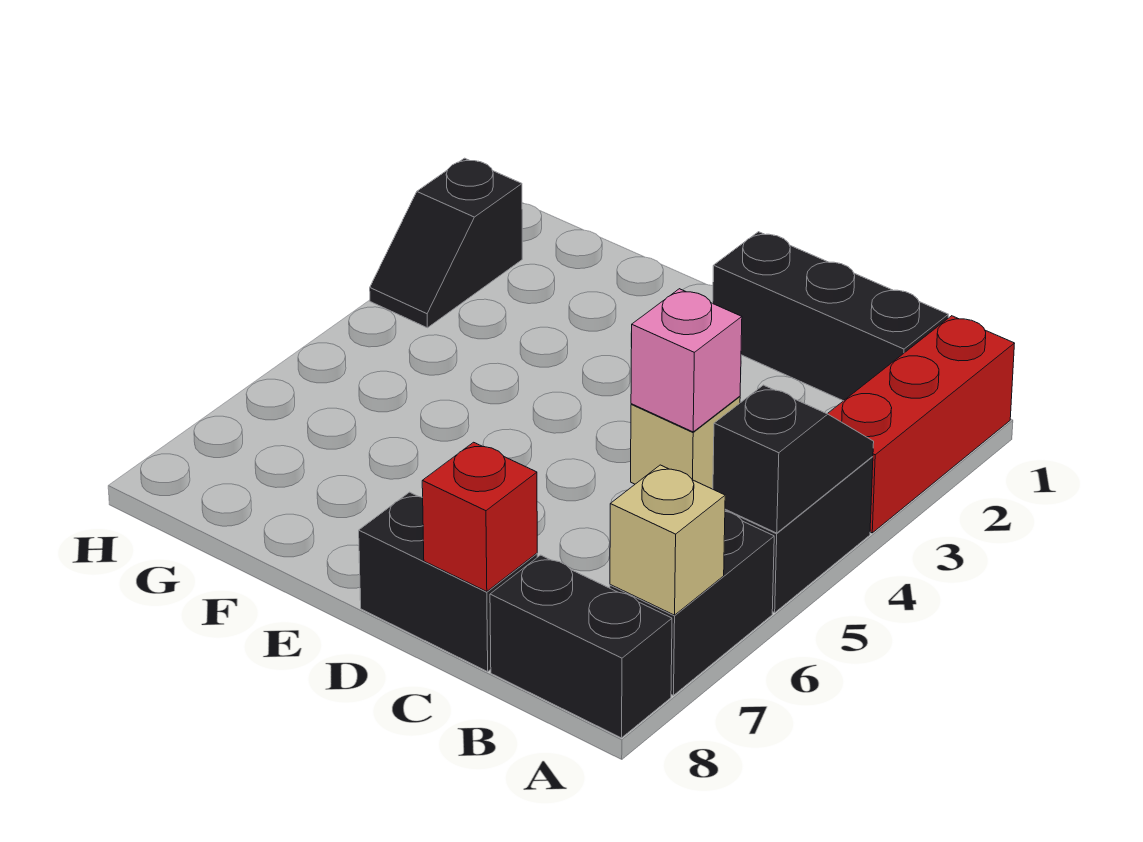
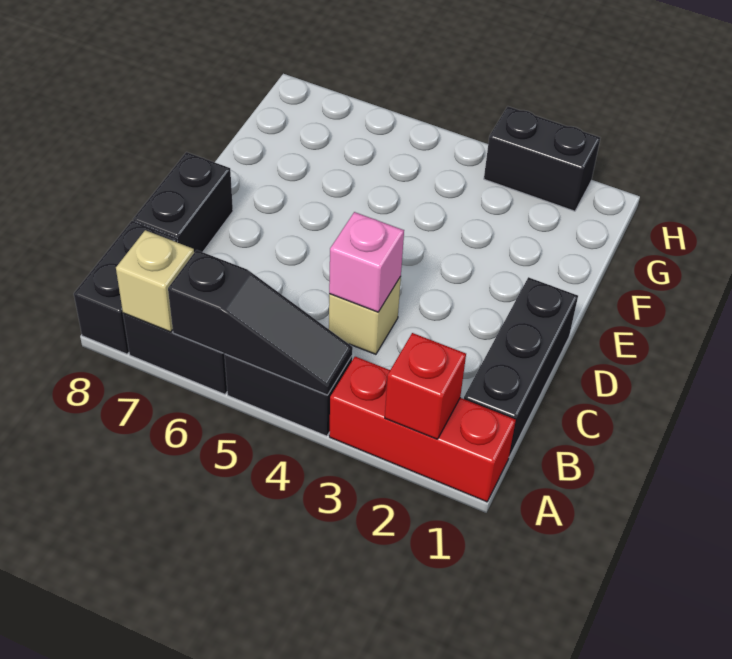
black 1x2 slope [713,385,874,533] -> black 1x3 slope [168,250,353,395]
red 1x1 brick [422,442,537,592] -> red 1x1 brick moved to [385,333,466,439]
black 1x2 slope [370,158,522,328] -> black 1x2 brick [484,107,600,211]

